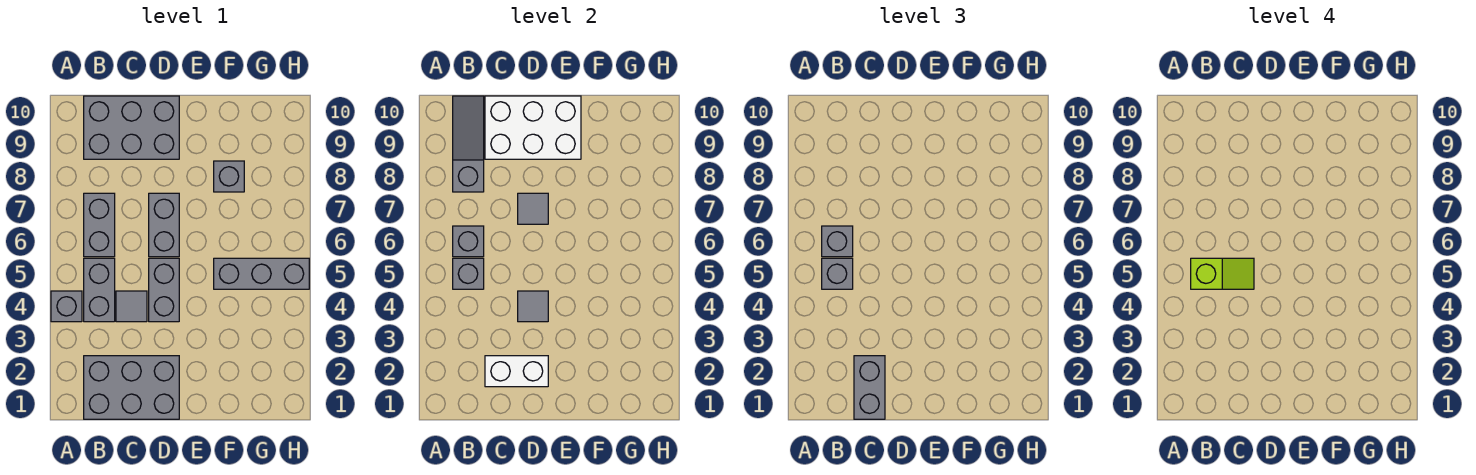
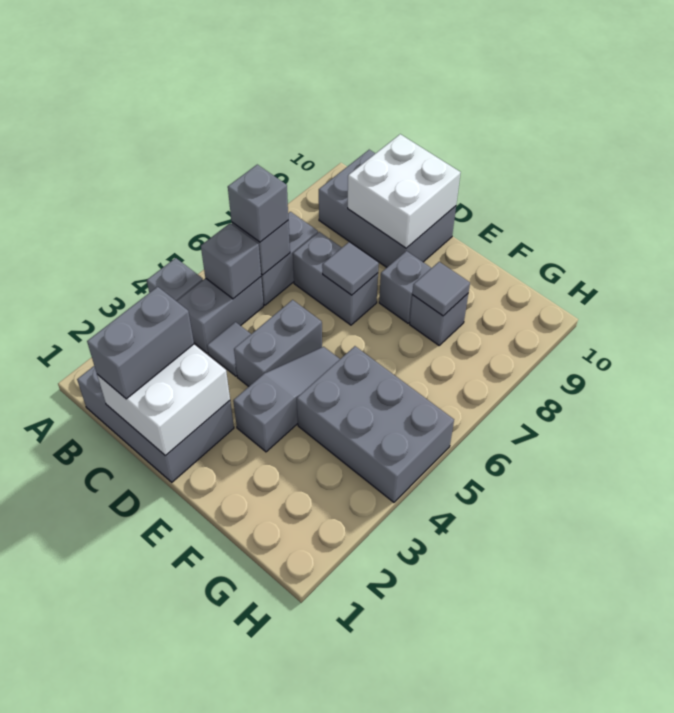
grey 1x1 brick [822,258,853,289] -> grey 1x1 brick moved to [379,251,431,323]
lime 1x2 slope [1191,258,1254,289] -> none
grey 1x3 slope [453,96,484,192] -> grey 1x3 slope moved to [233,347,340,452]
white 1x2 brick [485,356,548,387] -> white 2x2 brick [97,344,230,456]
white 2x3 brick [485,96,581,159] -> white 2x2 brick [348,134,461,248]
grey 1x1 tile [518,291,548,322] -> grey 1x1 tile moved to [412,262,470,316]
grey 1x2 brick [149,193,179,257] -> grey 1x2 brick turned to [293,232,378,325]
grey 1x3 brick [214,258,309,289] -> grey 2x3 brick [297,346,454,502]

